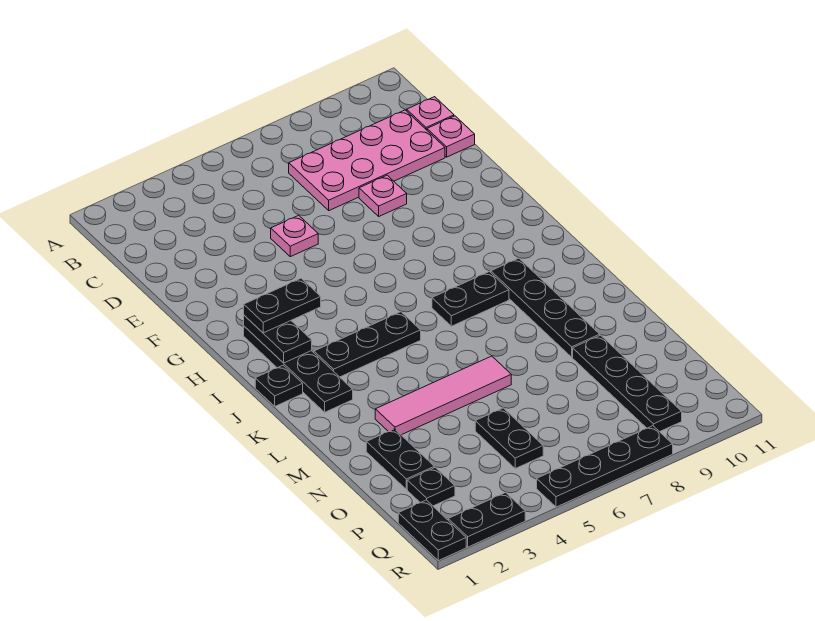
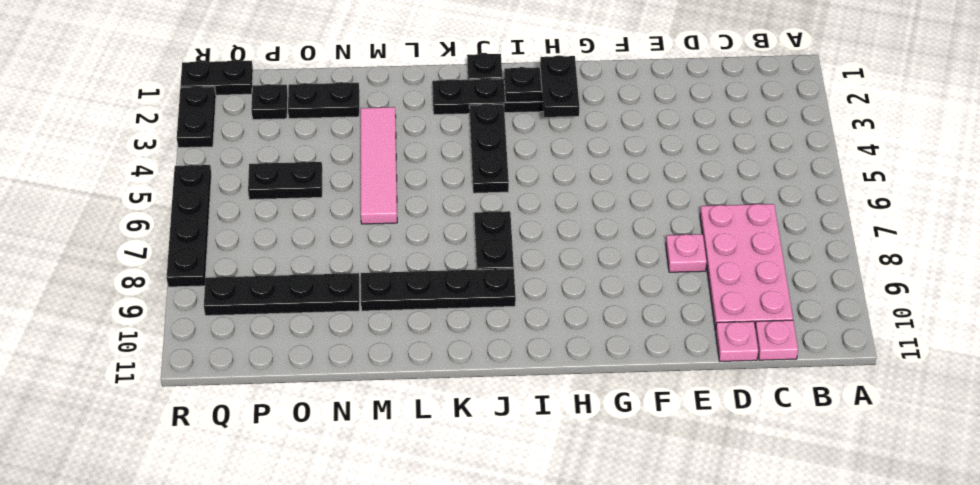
pink 1x1 plate [271,215,318,257] -> none

